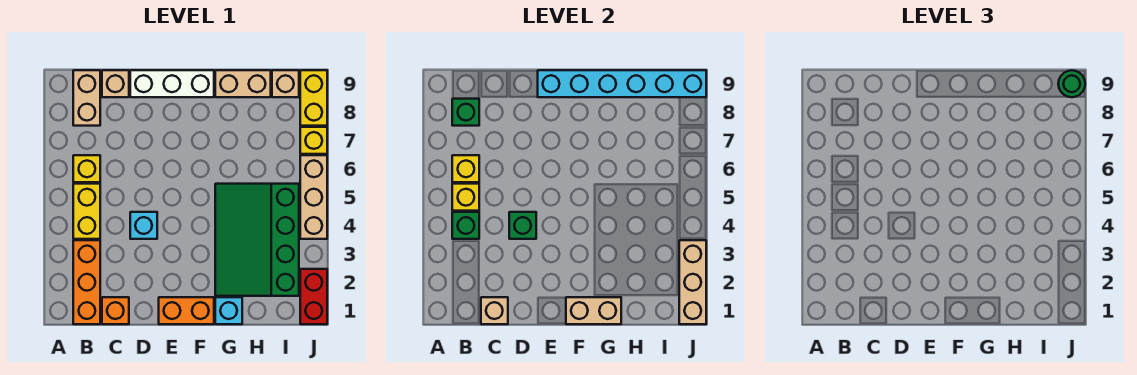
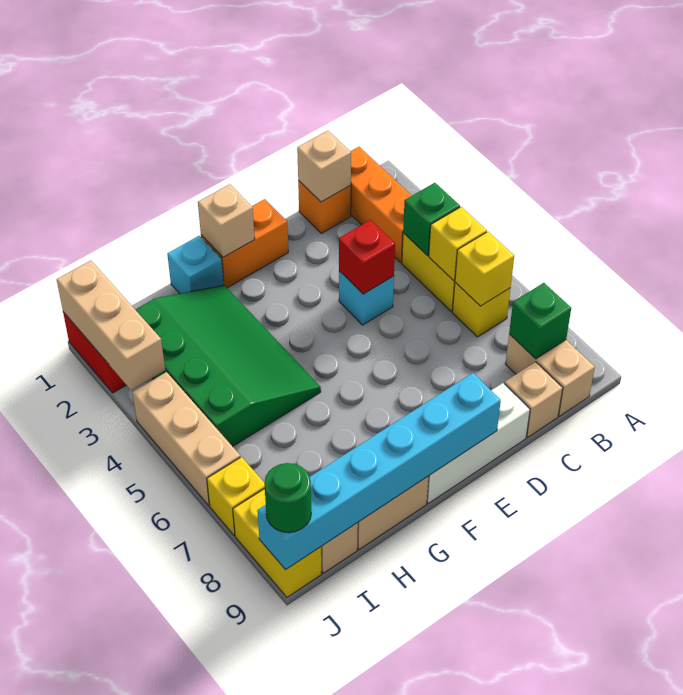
green 1x1 brick [509,212,536,239] -> red 1x1 brick [339,220,395,294]
tan 1x2 brick [566,297,621,324] -> tan 1x1 brick [198,184,255,257]

